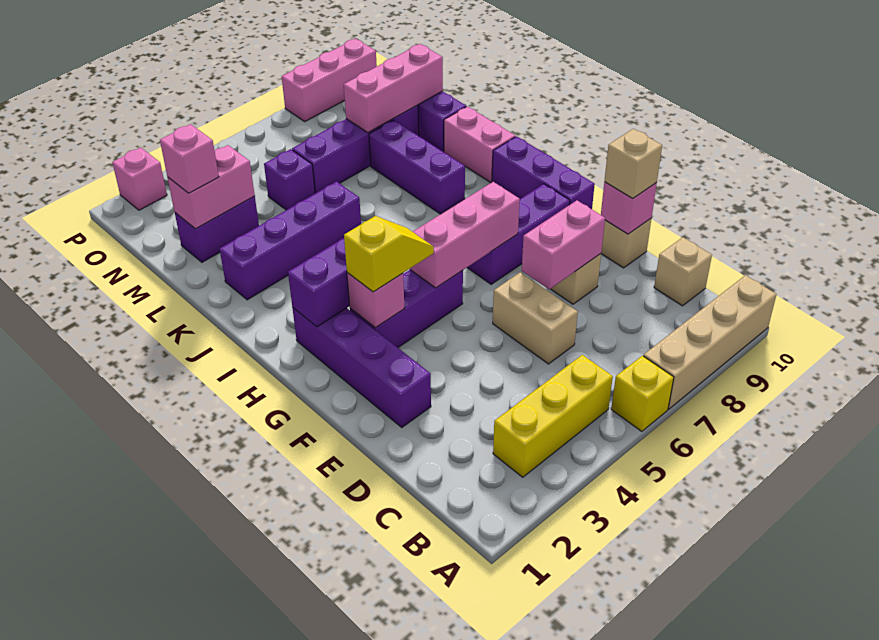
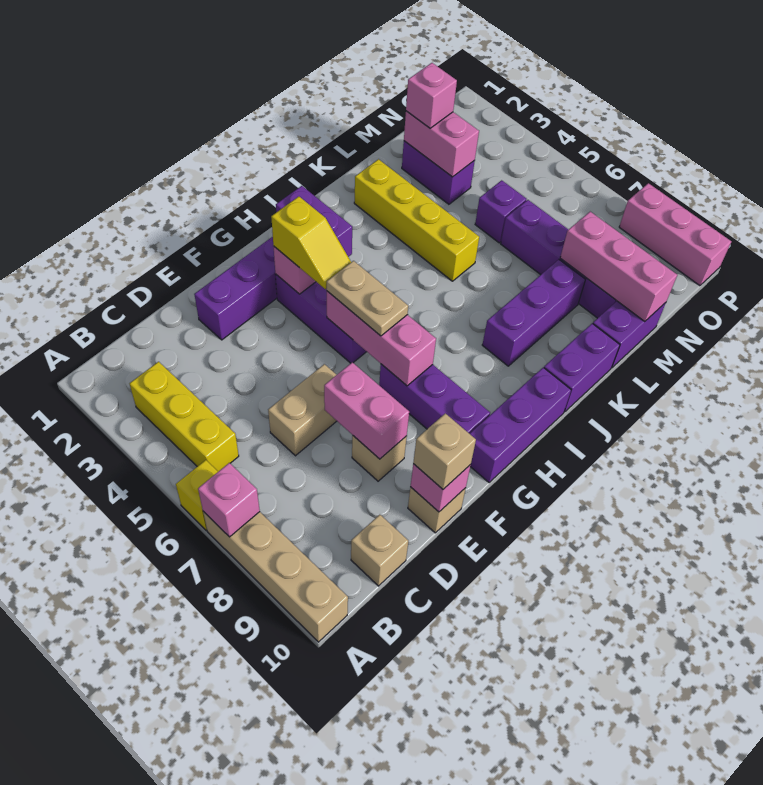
none -> tan 1x2 plate [327,261,408,336]
pink 1x2 brick [444,106,515,183] -> purple 1x2 brick [544,324,620,412]
purple 1x4 brick [220,182,361,300] -> yellow 1x4 brick [354,159,479,281]
pink 1x1 brick [112,148,167,210] -> pink 1x1 brick moved to [198,463,260,537]

